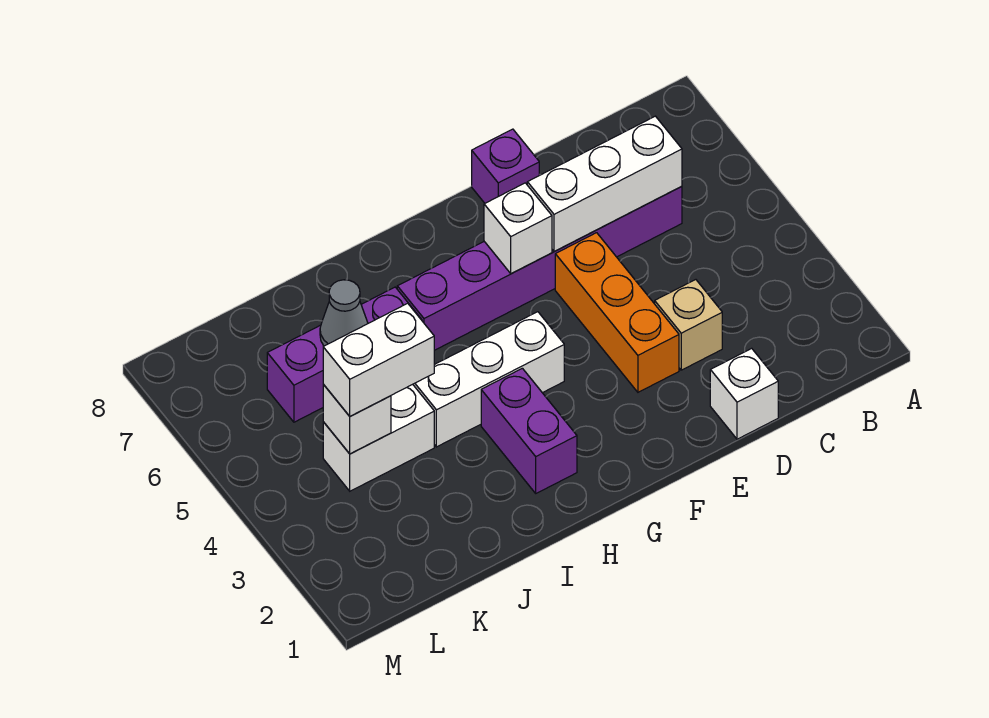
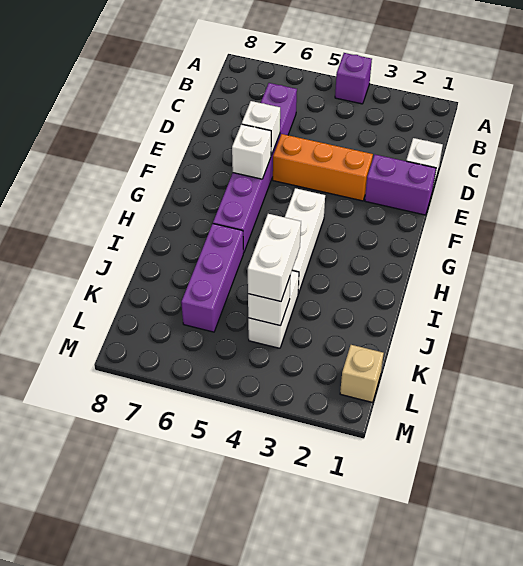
white 1x3 brick [527,116,682,252] -> white 1x1 brick [242,101,280,155]
tan 1x1 brick [655,280,722,370] -> tan 1x1 brick moved to [340,345,384,403]
purple 1x1 brick [472,129,539,203] -> purple 1x1 brick moved to [335,53,372,104]
purple 1x2 brick [481,368,577,493] -> purple 1x2 brick moved to [365,155,436,215]
grey 1x1 cone [320,280,368,346] -> none

